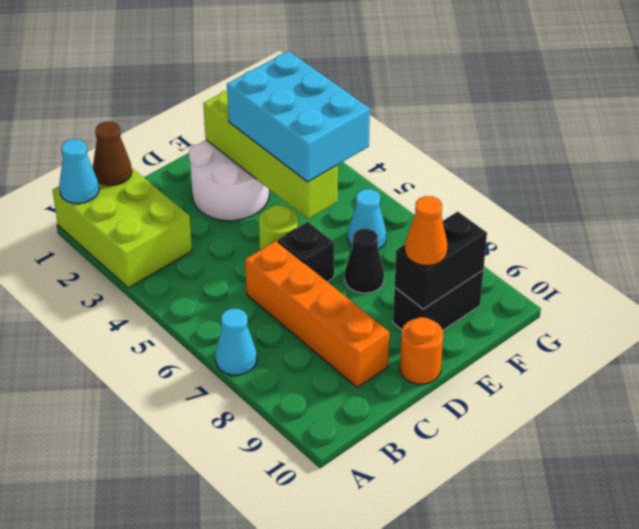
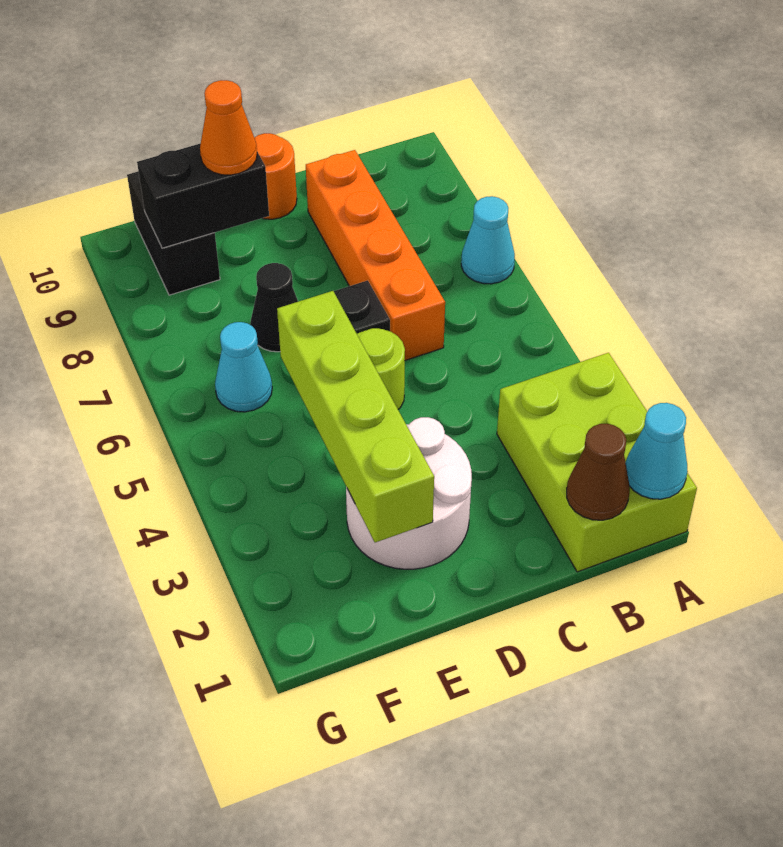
cyan 2x3 brick [227,51,370,182] -> none
black 1x2 brick [393,270,483,330] -> black 1x2 brick turned to [127,172,220,295]

